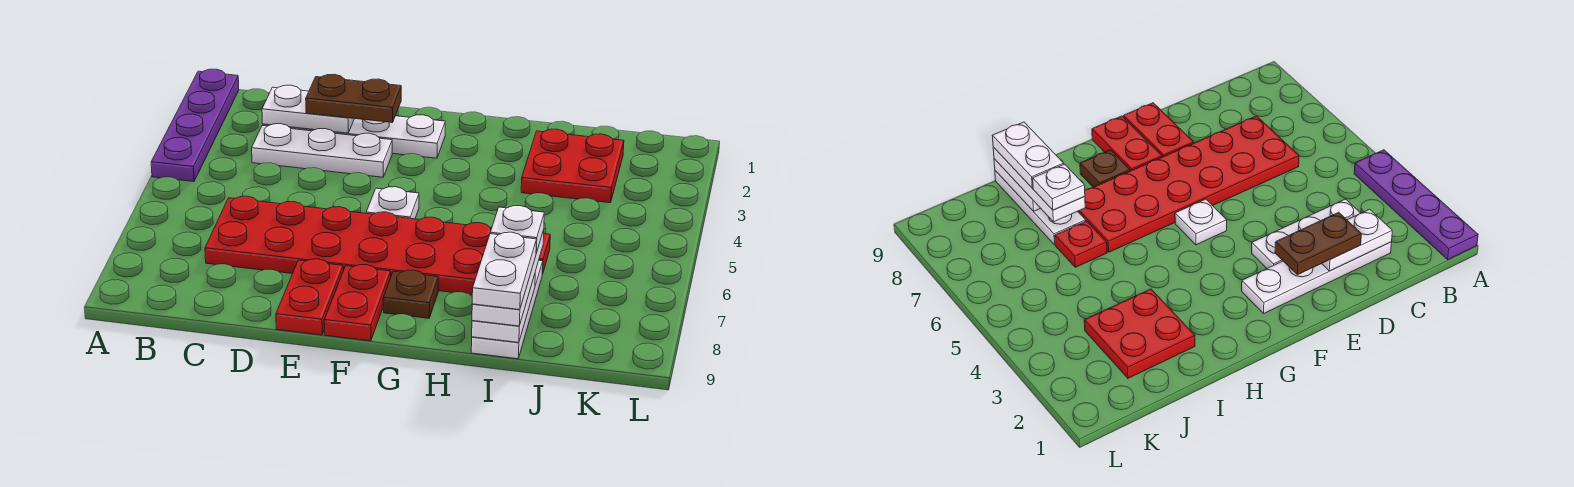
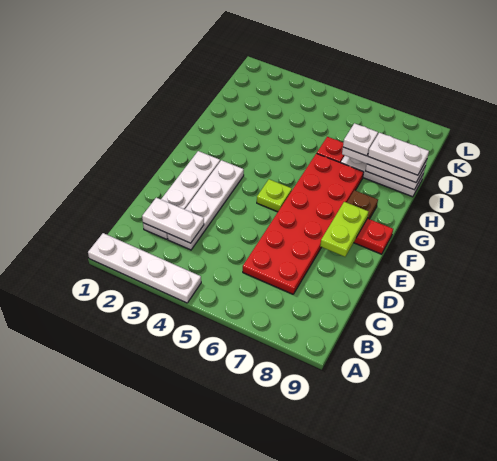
purple 1x4 plate [151,69,239,182] -> white 1x4 plate [88,233,201,303]
white 1x2 plate [262,85,354,133] -> white 1x2 plate turned to [142,198,204,243]
white 1x3 plate [252,124,392,177] -> white 1x4 plate [167,160,244,250]
brown 1x2 plate [306,74,401,123] -> none
red 1x2 plate [276,259,343,335] -> none
none -> lime 1x2 plate [320,202,369,257]
white 1x1 plate [366,187,419,219] -> lime 1x1 plate [257,179,292,212]
red 2x2 plate [521,129,624,203] -> none

